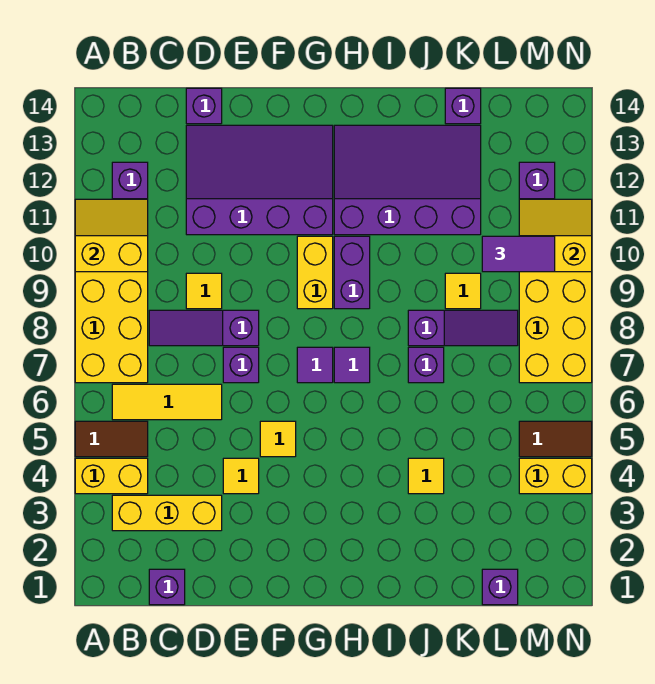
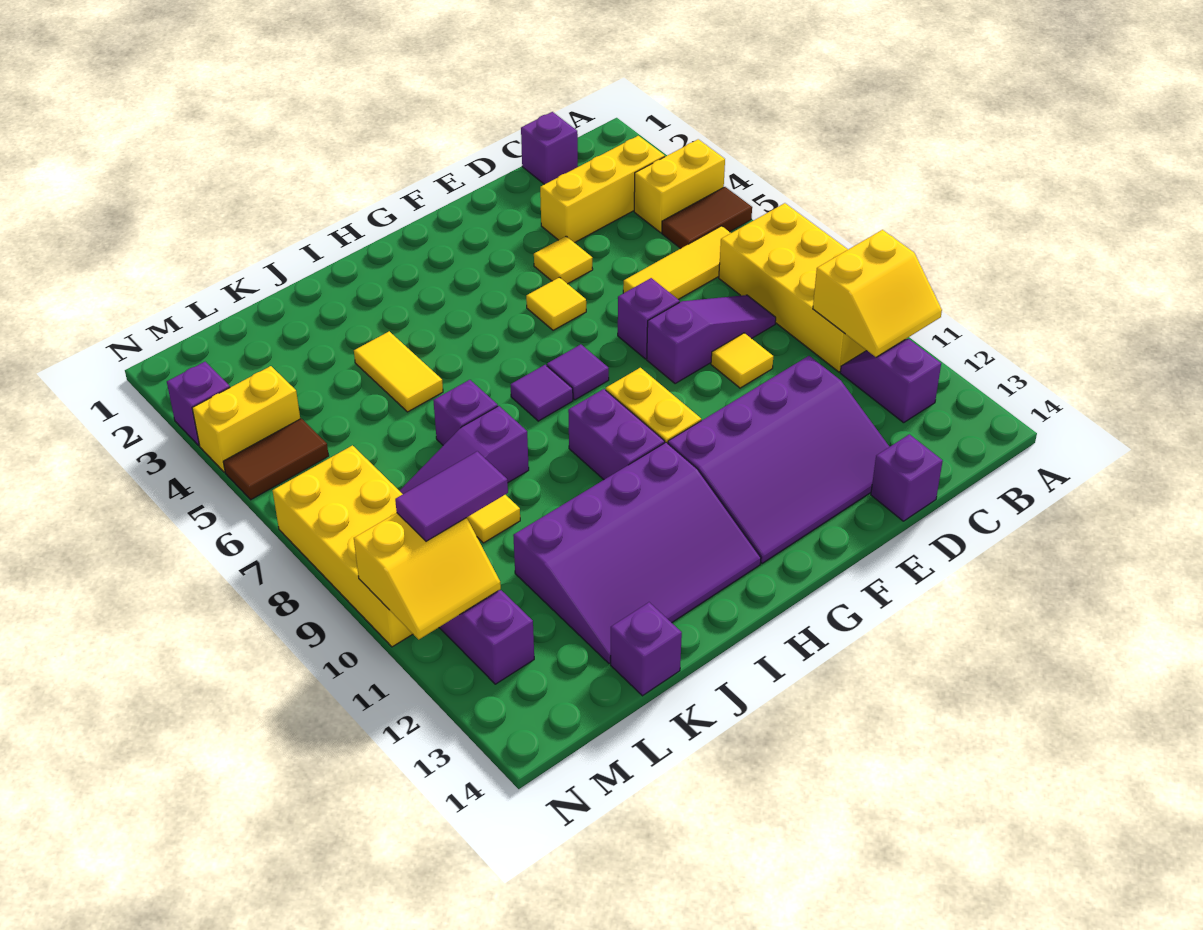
yellow 1x1 tile [408,458,444,494] -> yellow 1x2 tile [354,331,443,412]
purple 1x1 brick [482,569,518,605] -> purple 1x1 brick moved to [167,362,230,445]

